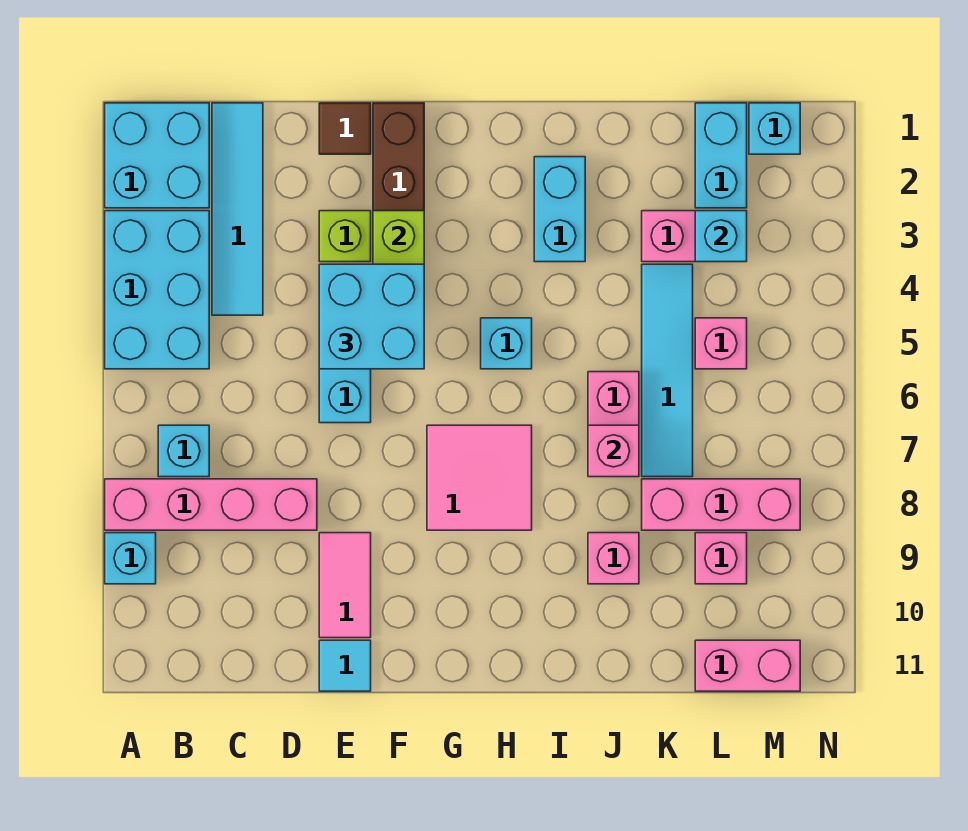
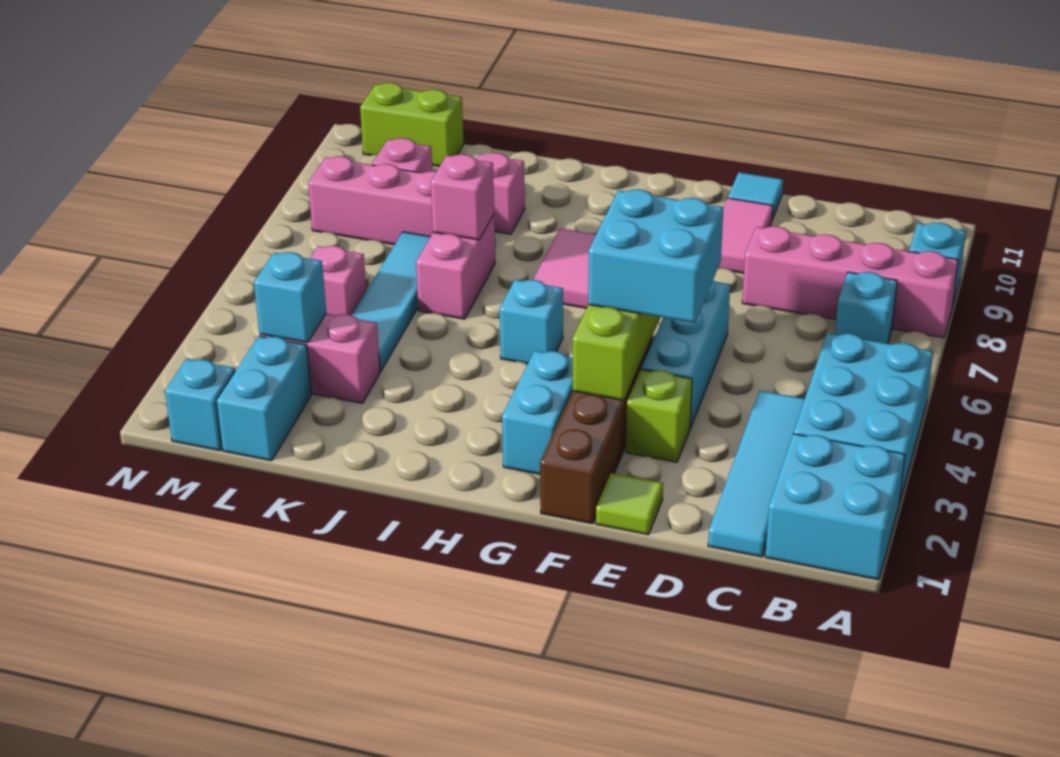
brown 1x1 tile [319,103,371,154] -> lime 1x1 tile [596,473,663,535]
cyan 1x2 brick [534,157,585,262] -> cyan 1x2 brick moved to [502,351,573,474]
pink 1x2 brick [695,640,800,691] -> lime 1x2 brick [360,83,464,166]

